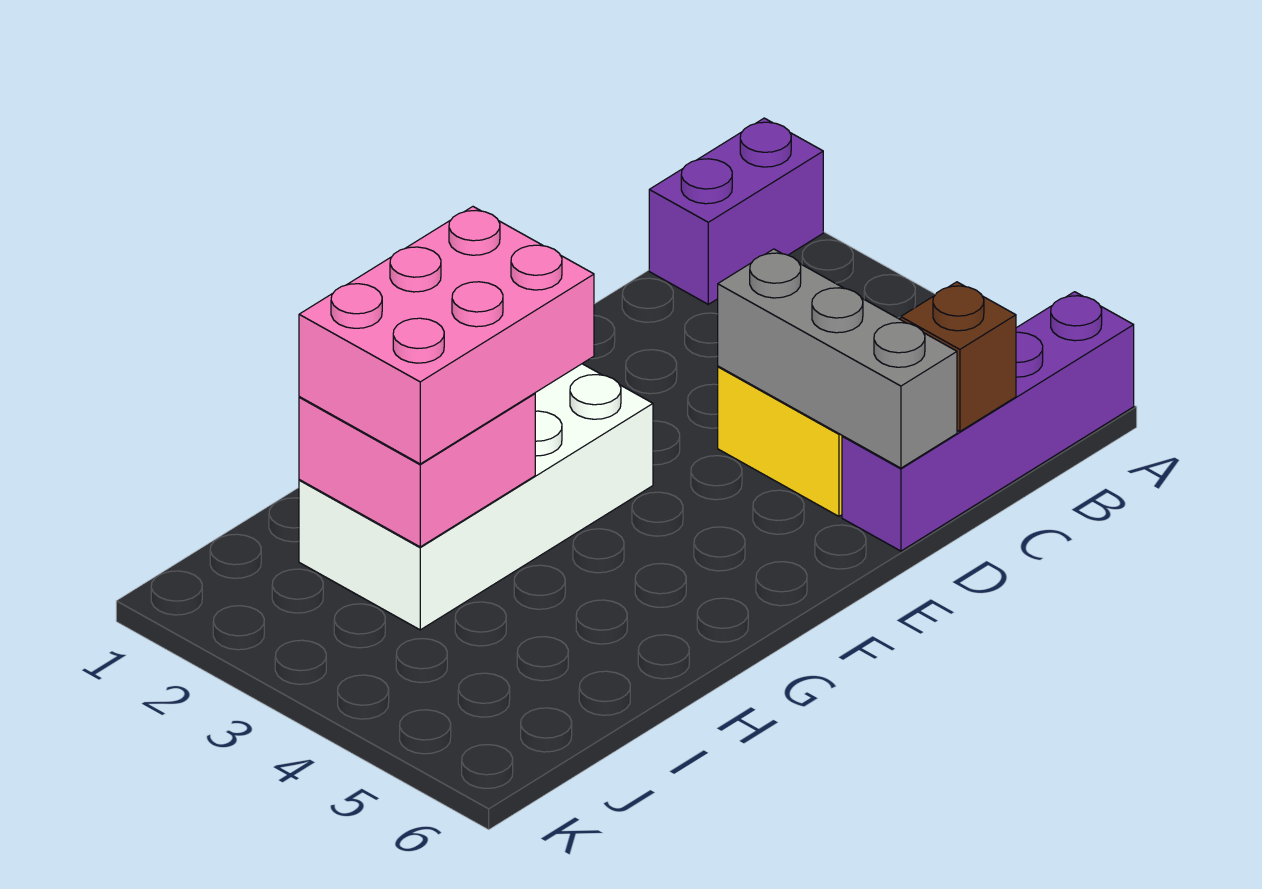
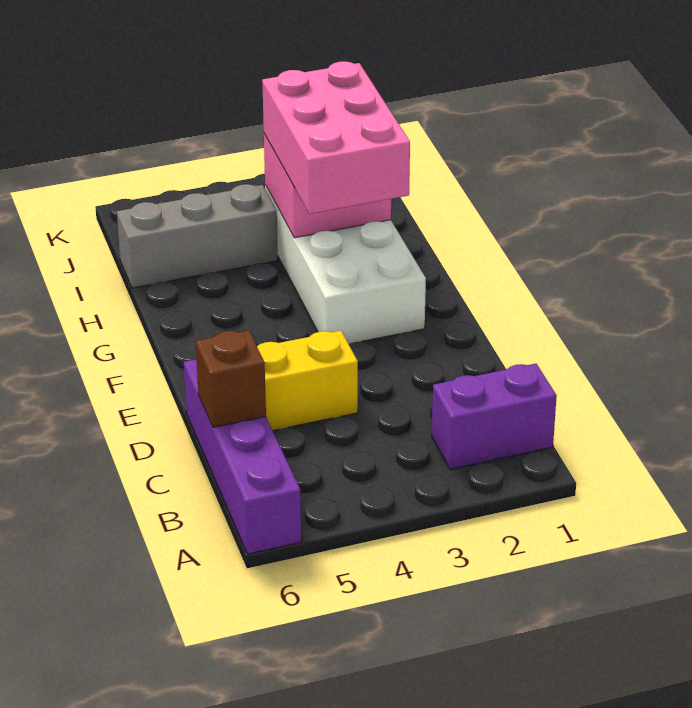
purple 1x2 brick [649,118,823,304] -> purple 1x2 brick turned to [432,364,557,469]
grey 1x3 brick [718,249,957,468] -> grey 1x3 brick moved to [117,184,278,288]

